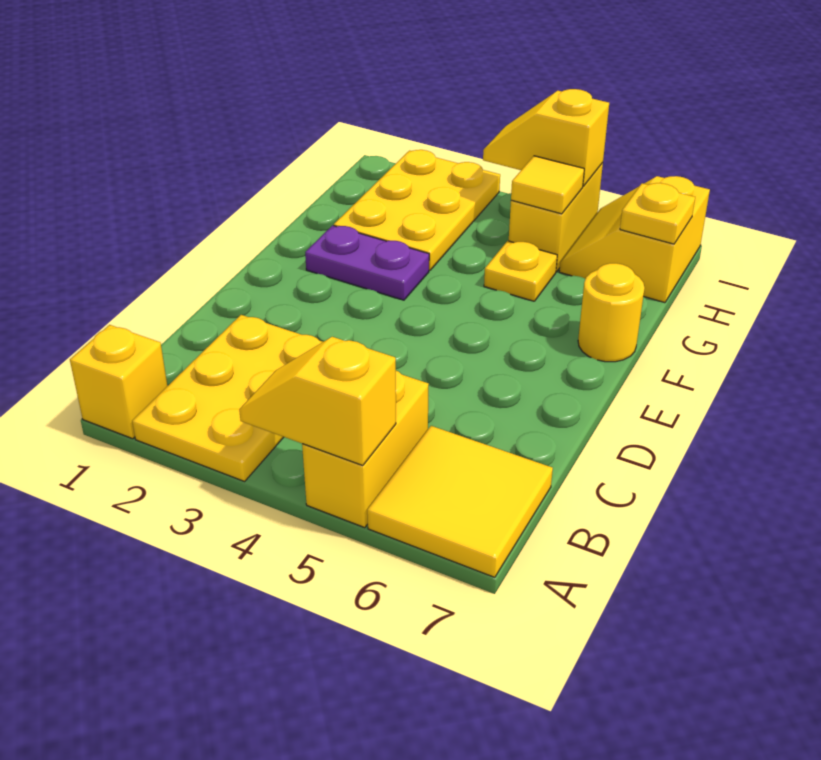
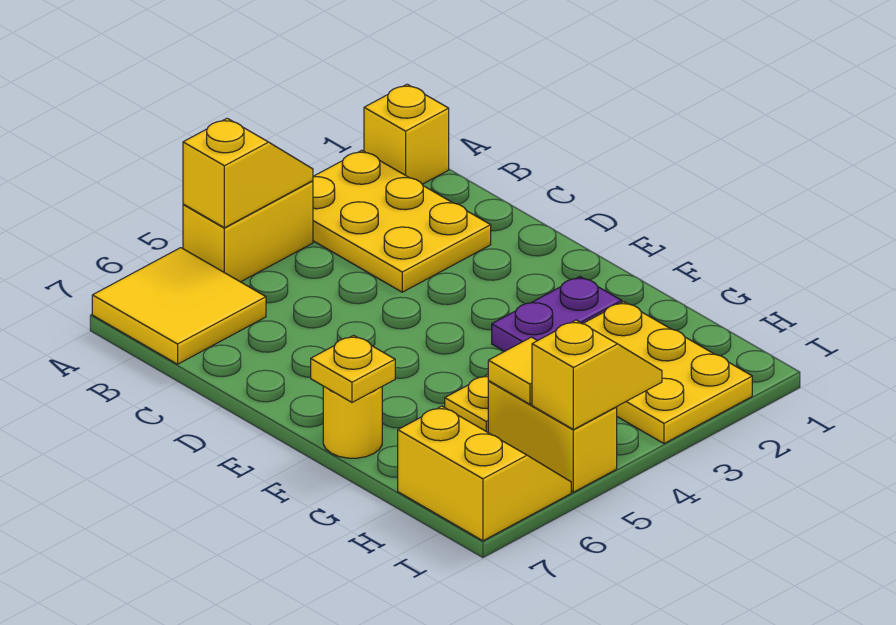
yellow 1x2 brick [302,371,429,528] -> yellow 1x2 brick turned to [183,181,313,282]
yellow 1x1 plate [620,183,695,244] -> yellow 1x1 plate moved to [311,335,395,402]

